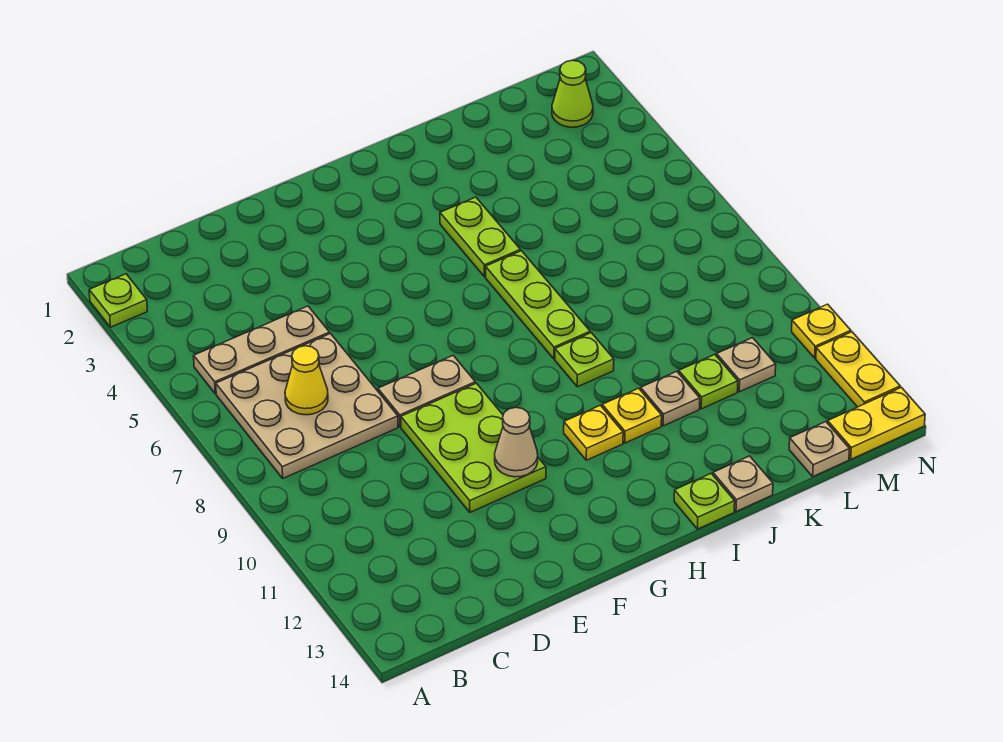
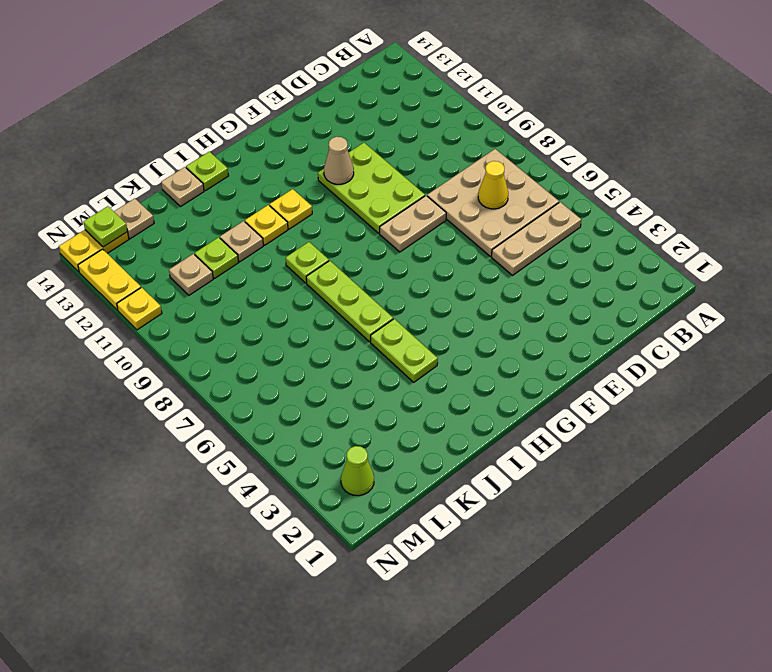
lime 1x1 plate [89,274,147,327] -> lime 1x1 plate moved to [83,206,128,247]

